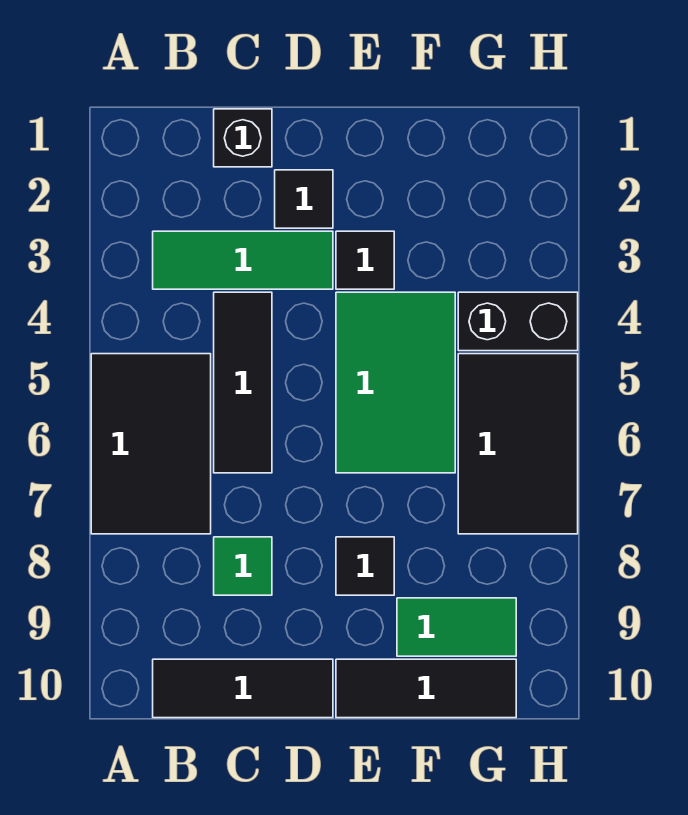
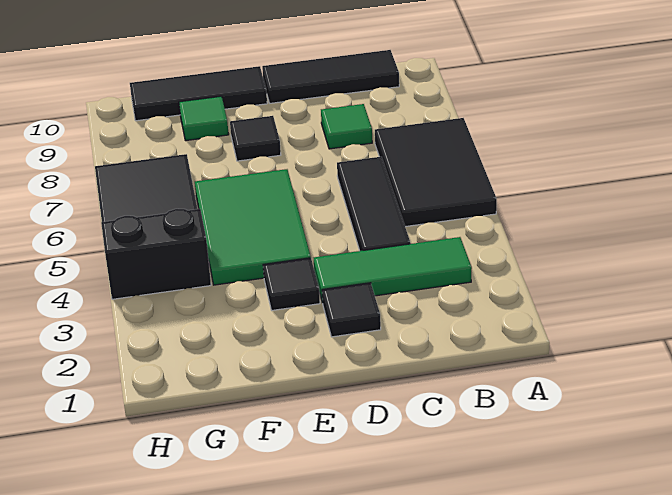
black 1x1 brick [214,109,272,167] -> none
green 1x2 tile [397,598,516,656] -> green 1x1 tile [179,96,229,141]

